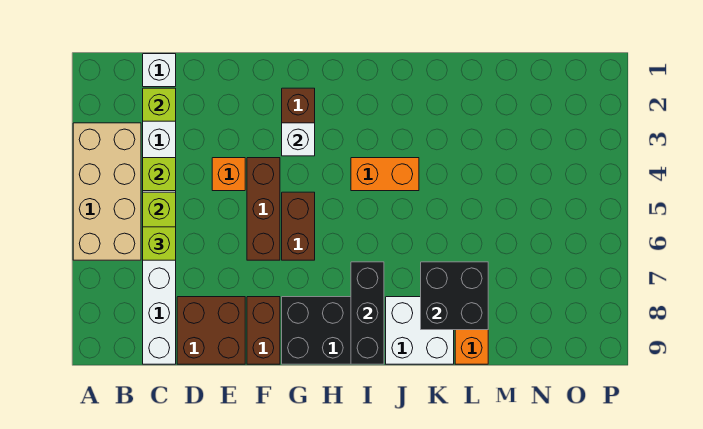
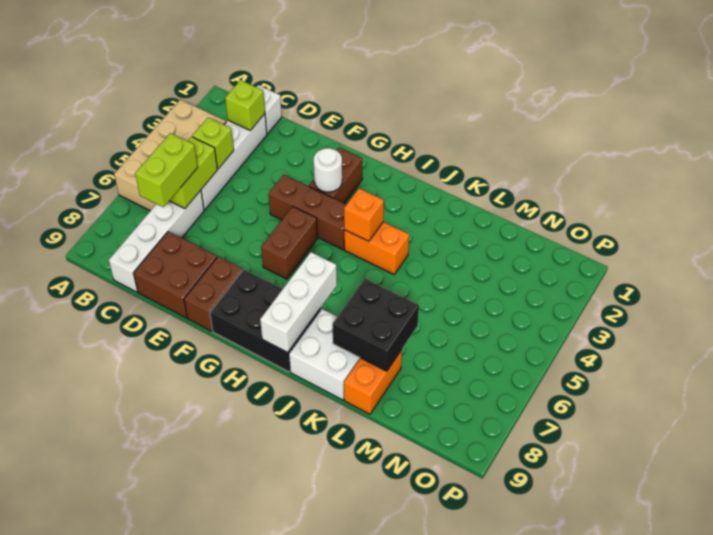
lime 1x1 brick [143,227,176,260] -> lime 1x2 brick [135,133,198,207]
orange 1x1 brick [212,158,245,191] -> orange 1x1 brick moved to [344,188,384,241]
brown 1x3 brick [247,158,280,260] -> brown 1x3 brick turned to [269,175,347,250]
white 1x1 brick [282,123,315,156] -> white 1x1 round brick [314,148,342,192]
black 1x3 brick [351,262,384,364] -> white 1x3 brick [260,252,337,353]

